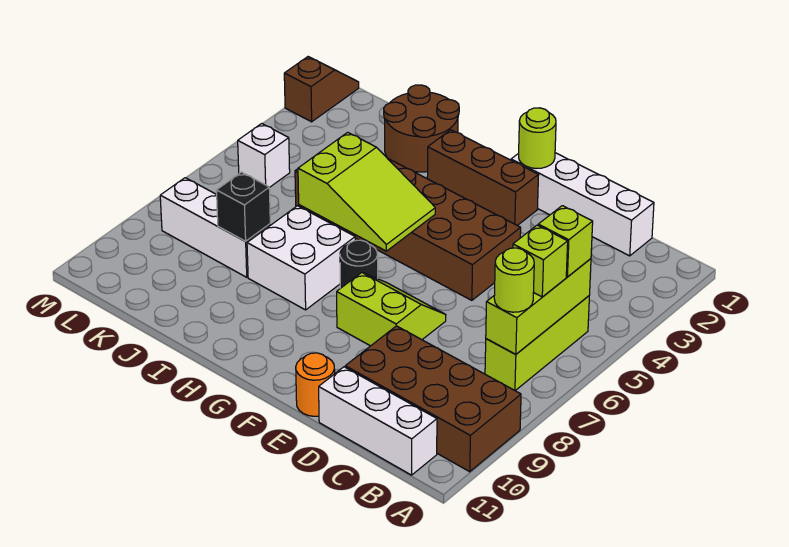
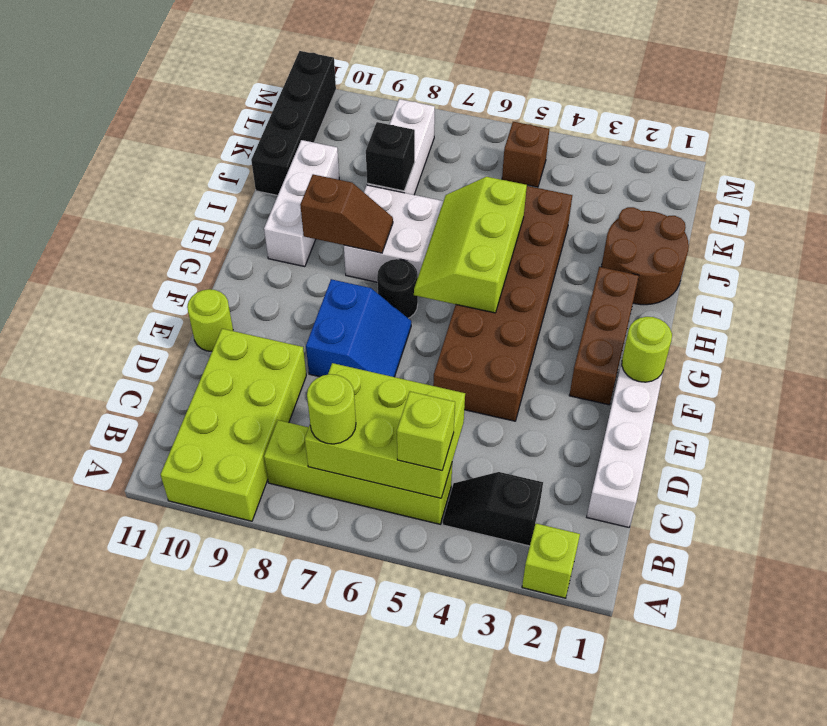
brown 2x4 brick [345,326,521,472] -> lime 2x4 brick [161,329,306,521]
none -> black 1x2 slope [443,472,543,546]
lime 1x3 brick [485,296,589,391] -> lime 1x4 brick [264,420,452,524]
lime 1x3 brick [486,259,591,354] -> lime 2x3 brick [305,363,465,498]
lime 1x1 brick [513,225,568,297] -> lime 1x1 brick moved to [522,523,580,598]
white 1x3 brick [319,367,437,475] -> white 1x3 brick moved to [264,140,339,267]
lime 2x2 slope [337,273,446,346] -> blue 2x2 slope [306,279,411,377]
orange 1x1 round brick [296,353,335,416] -> lime 1x1 round brick [187,289,233,351]
lime 2x3 slope [298,132,435,251] -> lime 2x3 slope turned to [414,177,527,313]
none -> black 1x4 brick [251,51,336,195]
white 1x1 brick [238,124,290,188] -> brown 1x1 brick [502,122,549,187]
brown 1x2 slope [284,57,359,122] -> brown 1x2 slope moved to [300,174,393,253]

